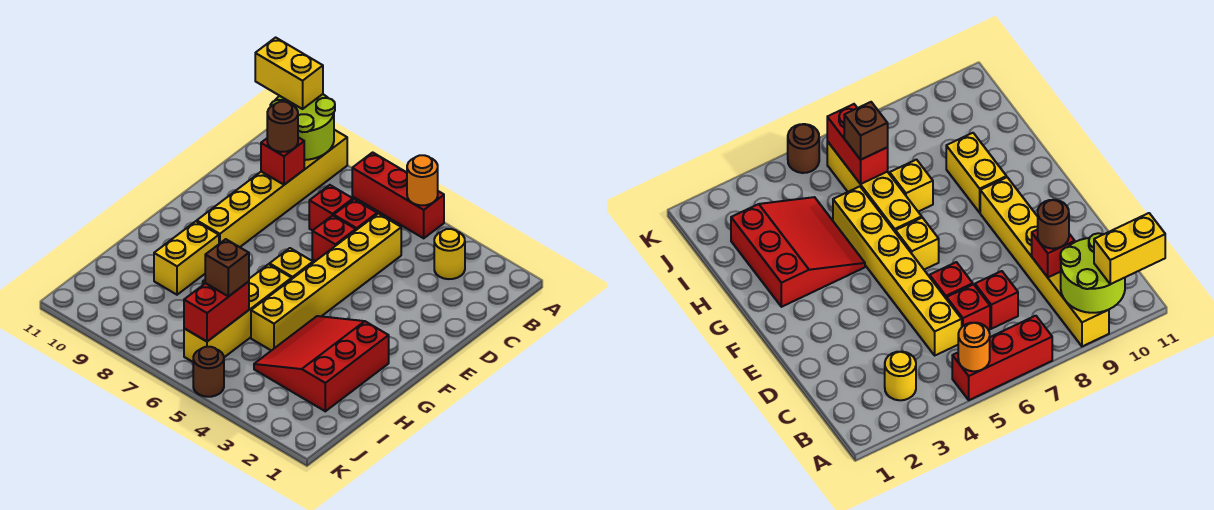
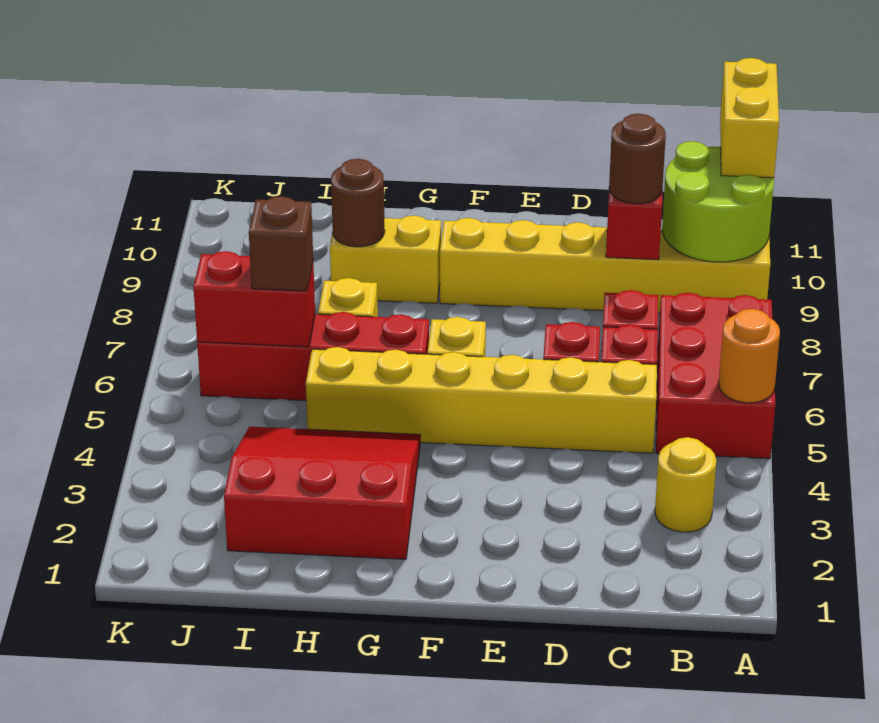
red 1x3 brick [352,152,444,238] -> red 2x3 brick [656,293,775,459]
yellow 1x4 brick [184,264,292,362] -> red 1x4 brick [197,312,429,401]
brown 1x1 round brick [193,347,224,397] -> brown 1x1 round brick moved to [331,159,385,247]

